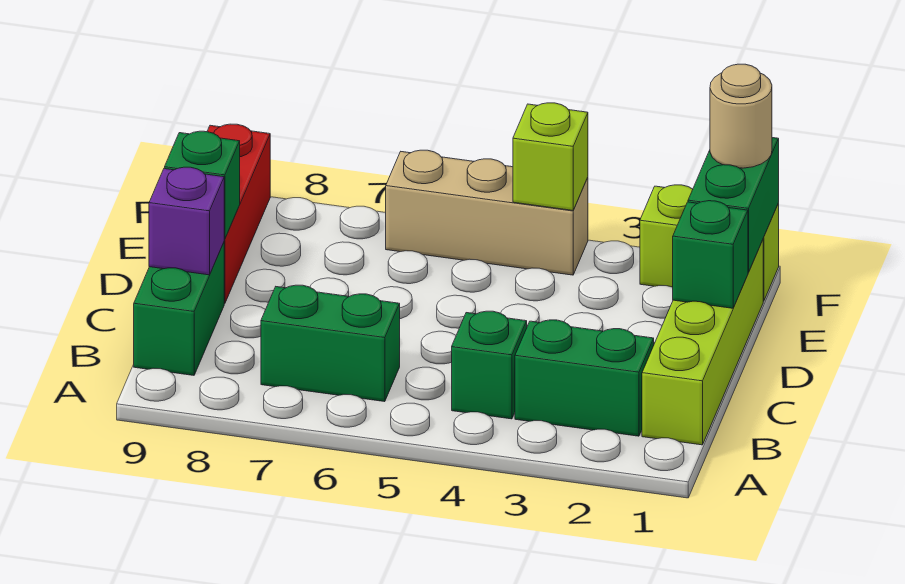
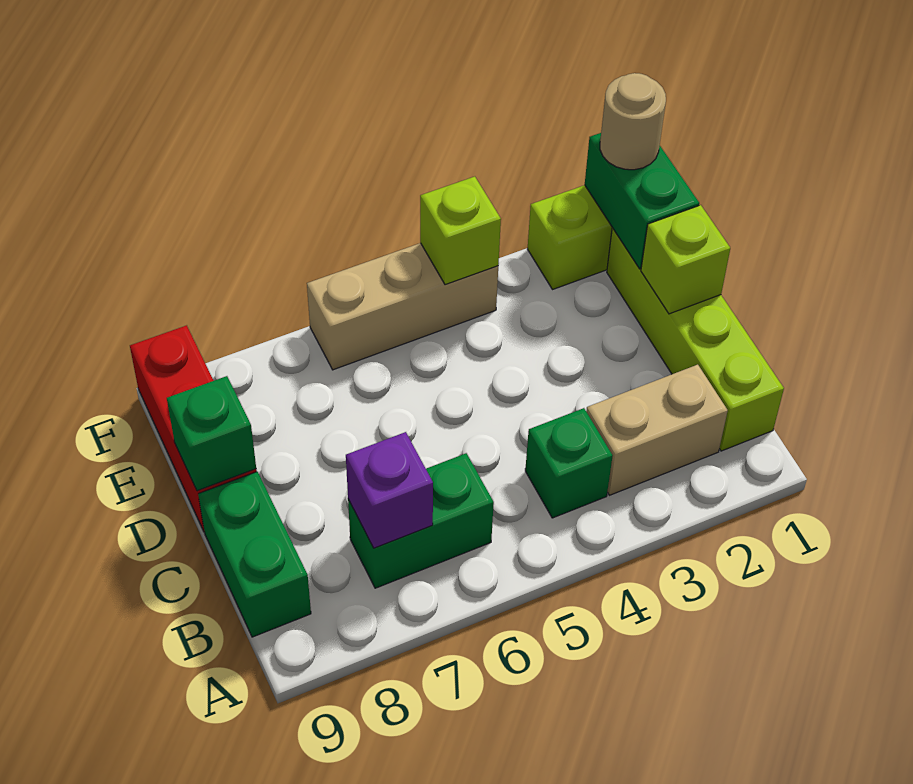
green 1x2 brick [515,320,654,436] -> tan 1x2 brick [586,365,728,495]
purple 1x1 brick [149,167,224,275] -> purple 1x1 brick moved to [346,432,433,548]
green 1x1 brick [673,201,748,308] -> lime 1x1 brick [641,205,730,314]

